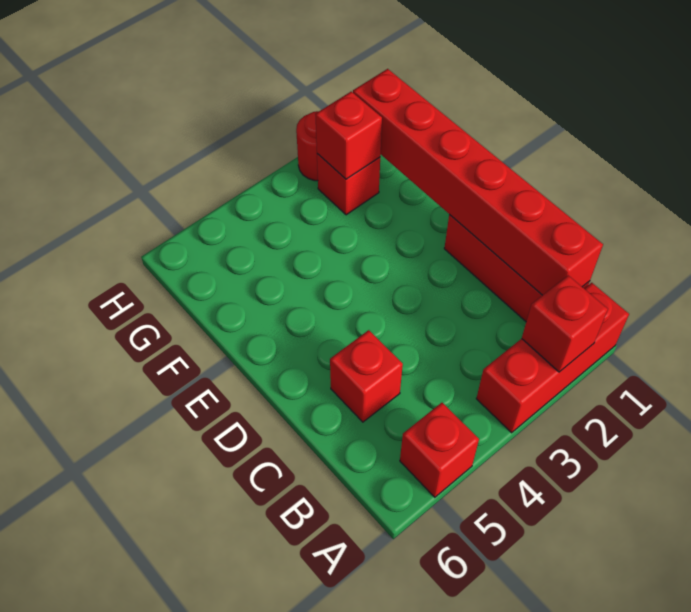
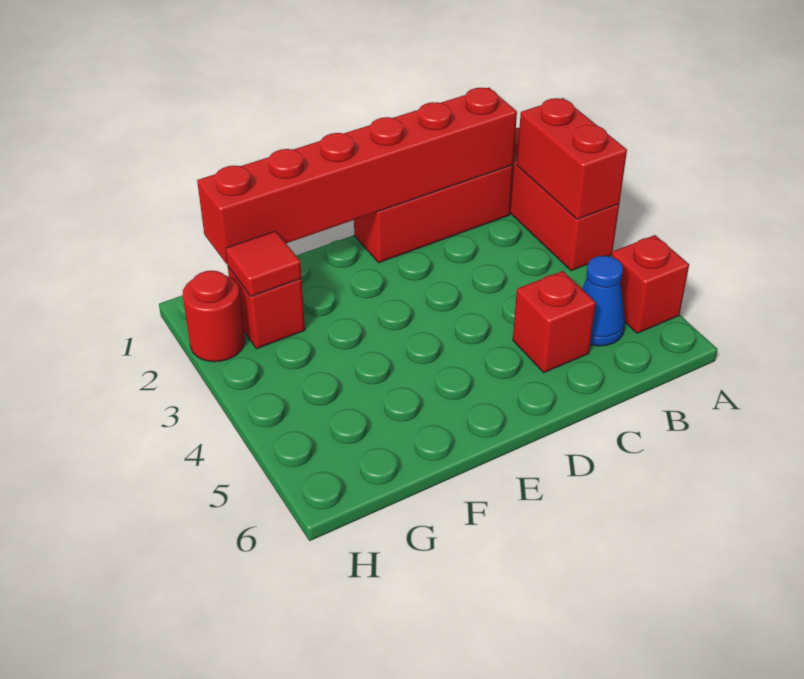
red 1x1 brick [522,275,608,372] -> red 1x2 brick [517,98,627,219]
none -> blue 1x1 cone [582,256,625,346]
red 1x1 brick [315,92,382,179] -> red 1x1 tile [226,231,302,297]

